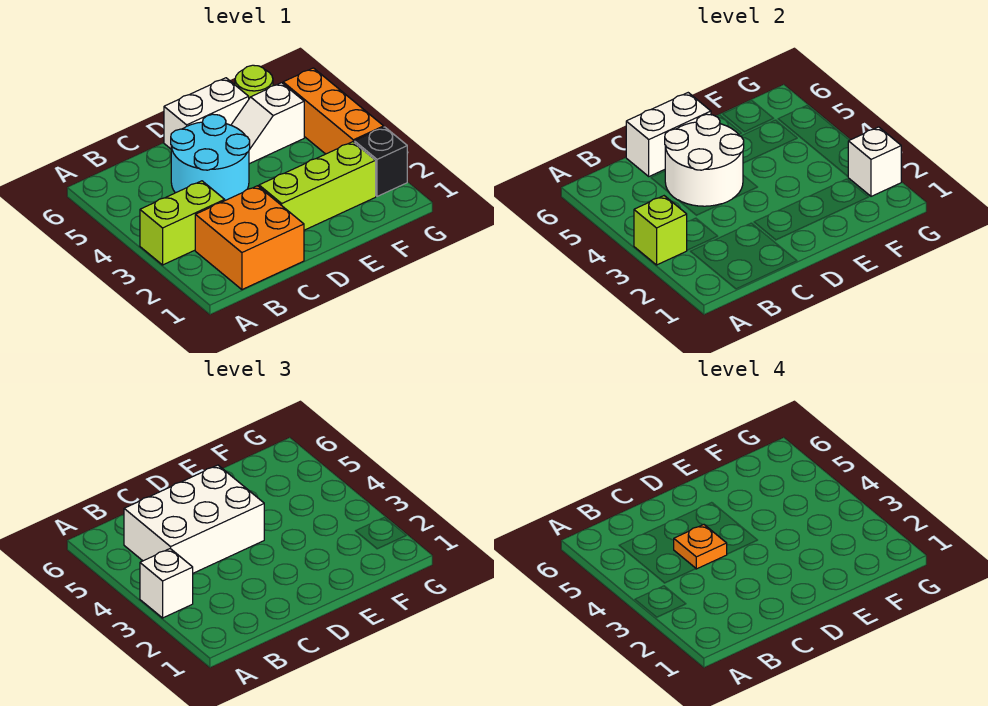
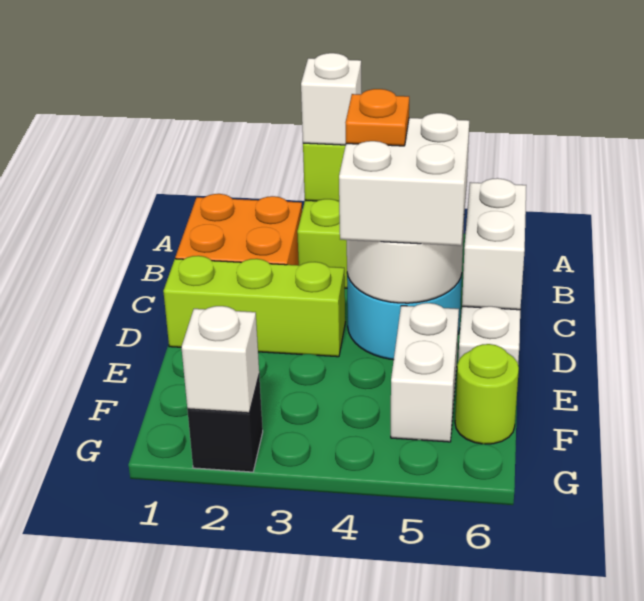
white 2x3 brick [124,465,264,573] -> white 2x2 brick [339,113,469,246]
lime 1x3 brick [259,142,376,230] -> lime 1x3 brick turned to [163,256,345,357]
white 1x2 slope [231,83,304,164] -> white 1x2 brick [391,303,459,442]
orange 1x3 brick [283,68,384,154] -> none

